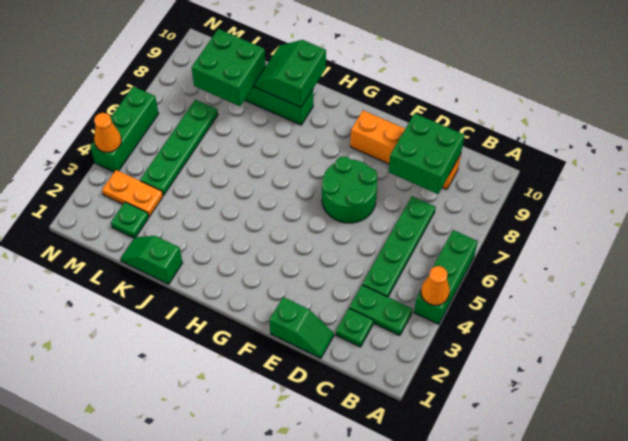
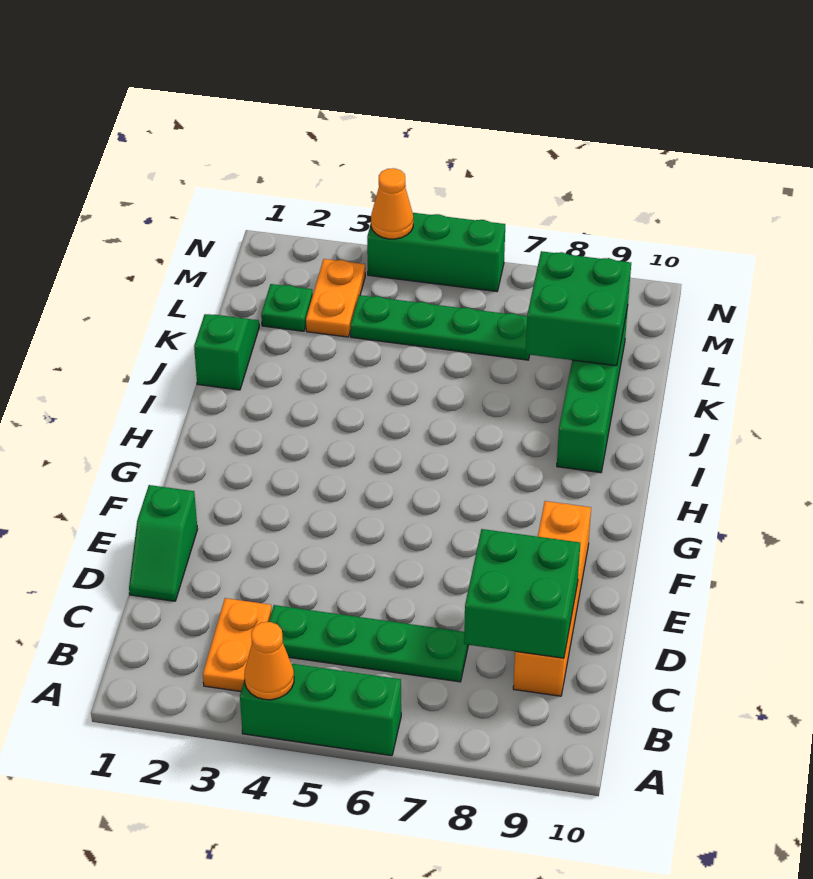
green 1x2 plate [349,285,413,336] -> orange 1x2 plate [203,598,272,692]
green 1x1 plate [336,308,373,347] -> none
green 2x2 round brick [322,156,377,223] -> none
green 2x2 slope [254,40,326,107] -> none

